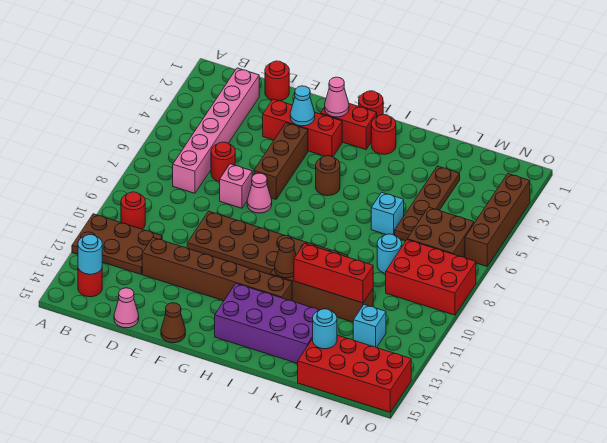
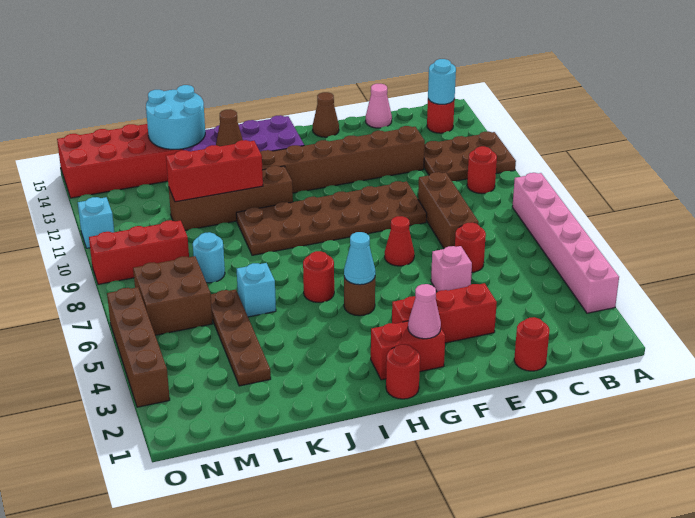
pink 1x6 brick [173,68,259,193] -> pink 1x6 brick moved to [512,173,619,313]
pink 1x1 brick [220,164,252,208] -> pink 1x1 brick moved to [431,246,472,292]
cyan 1x1 cone [290,86,315,126] -> cyan 1x1 cone moved to [344,232,375,285]
brown 1x3 brick [254,123,308,199] -> brown 1x3 brick moved to [418,172,479,248]
pink 1x1 cone [247,173,272,213] -> red 1x1 cone [385,216,414,266]
red 1x1 round brick [371,115,396,154] -> red 1x1 round brick moved to [303,251,334,302]
brown 1x1 cone [275,238,296,278] -> brown 1x1 cone moved to [216,109,243,146]
cyan 1x1 round brick [313,309,337,349] -> cyan 2x2 round brick [146,85,205,149]
red 2x3 brick [386,240,476,315] -> red 1x3 brick [89,220,189,284]
cyan 1x1 brick [353,305,386,348] -> cyan 1x1 brick moved to [78,197,114,248]

